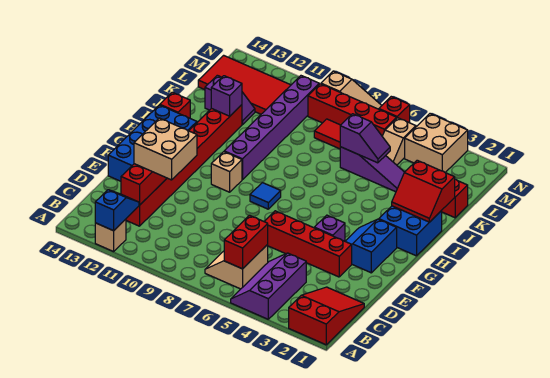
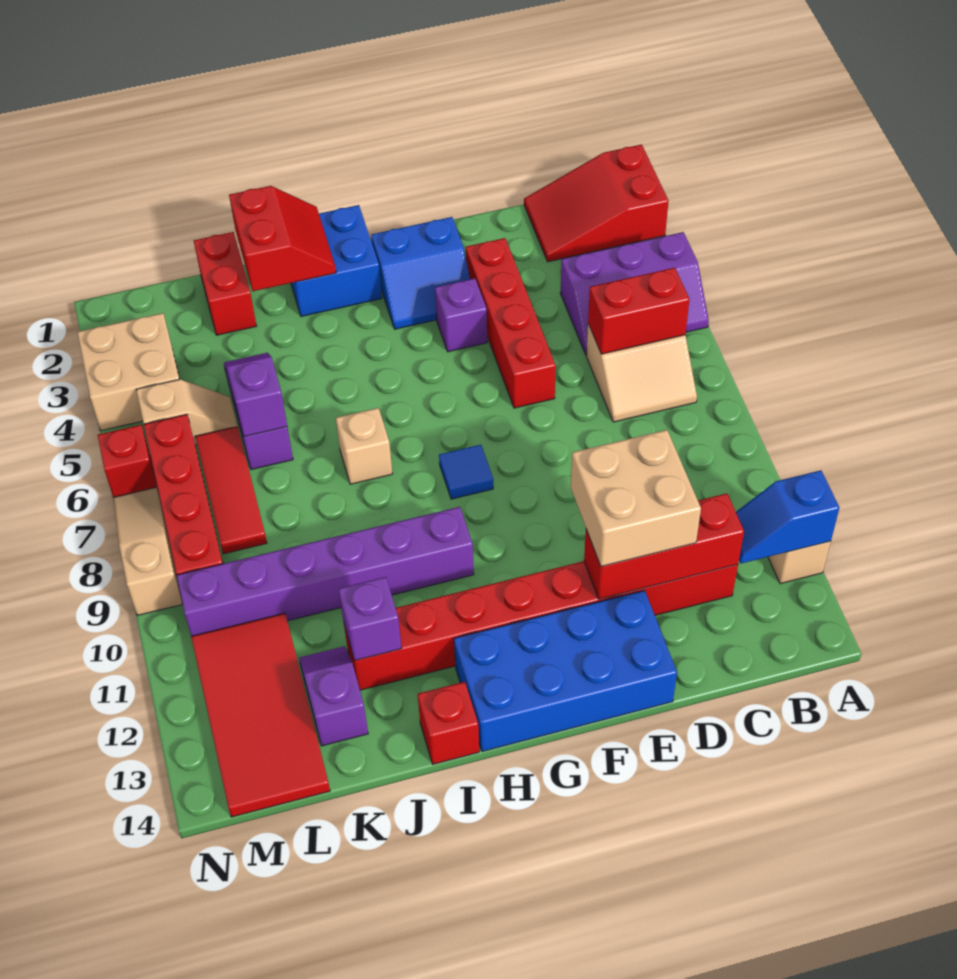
tan 1x1 brick [211,152,242,192] -> tan 1x1 brick moved to [336,408,393,484]

